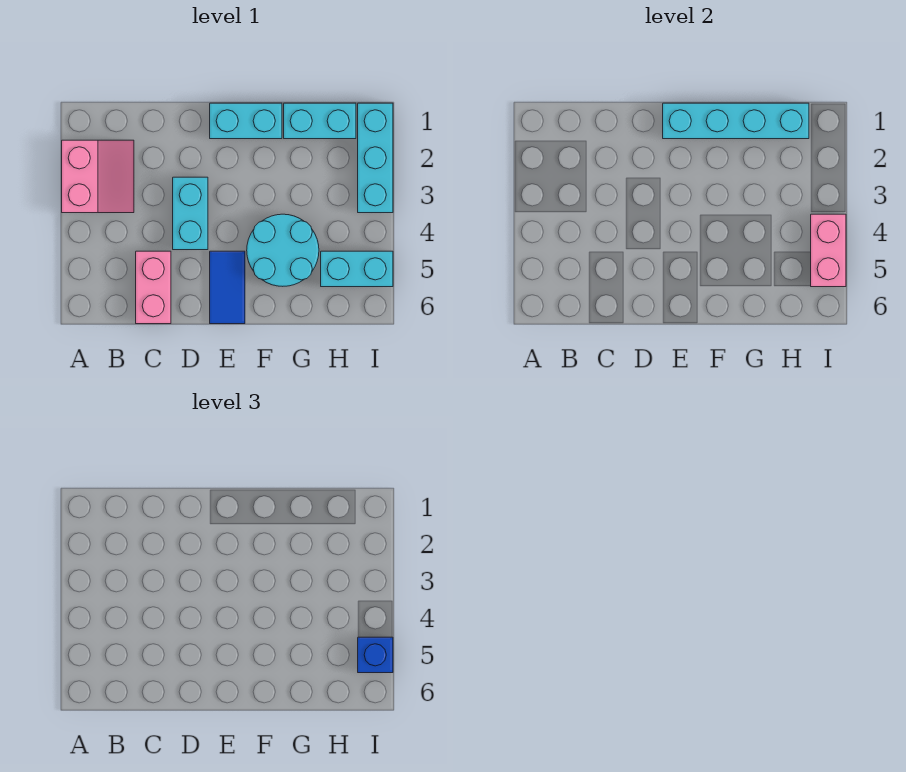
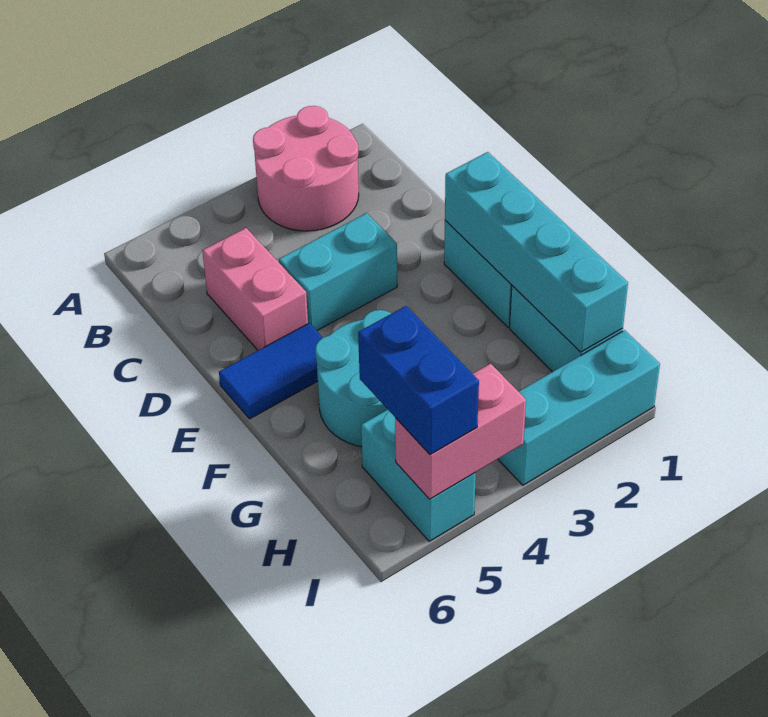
pink 2x2 slope [62,140,134,213] -> pink 2x2 round brick [253,106,359,231]
pink 1x2 brick [136,251,171,324] -> pink 1x2 brick turned to [202,228,308,350]
blue 1x1 brick [358,637,393,673] -> blue 1x2 brick [358,306,479,455]

